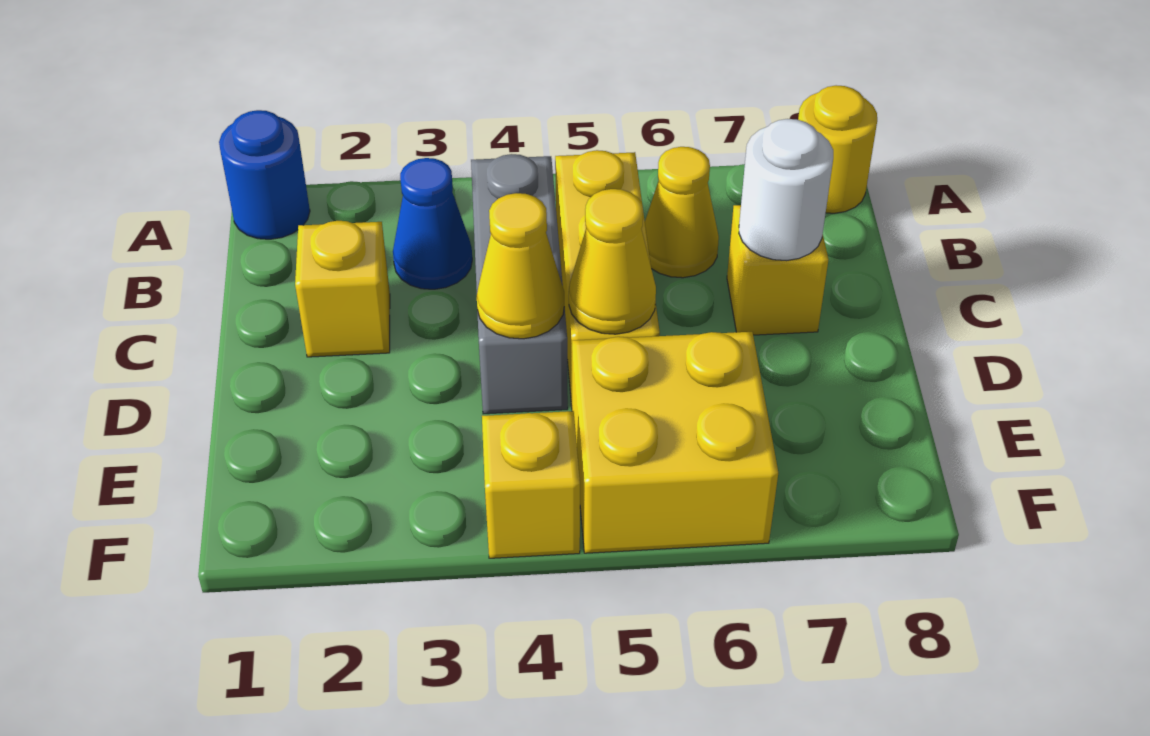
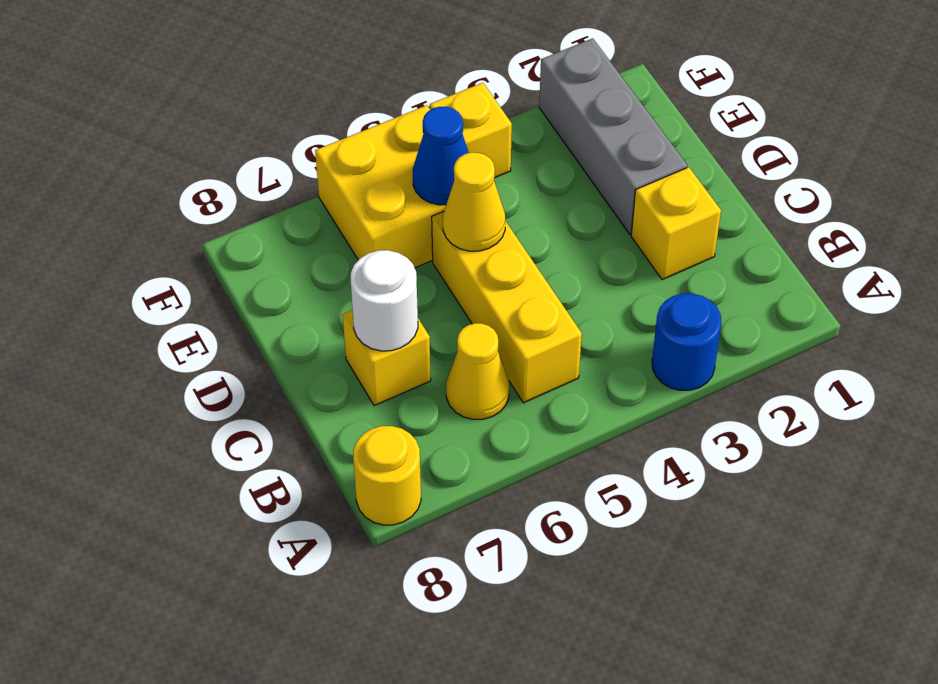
blue 1x1 round brick [219,110,310,239] -> blue 1x1 round brick moved to [652,293,721,390]
blue 1x1 cone [393,158,472,289] -> blue 1x1 cone moved to [413,107,469,205]
grey 1x3 brick [471,154,568,414] -> grey 1x3 brick moved to [539,38,687,234]
yellow 1x1 cone [477,193,564,339] -> none

